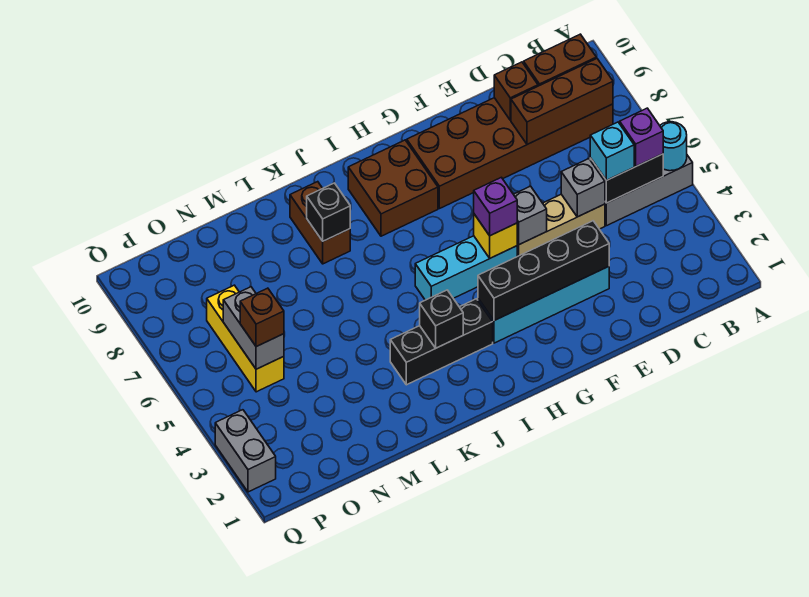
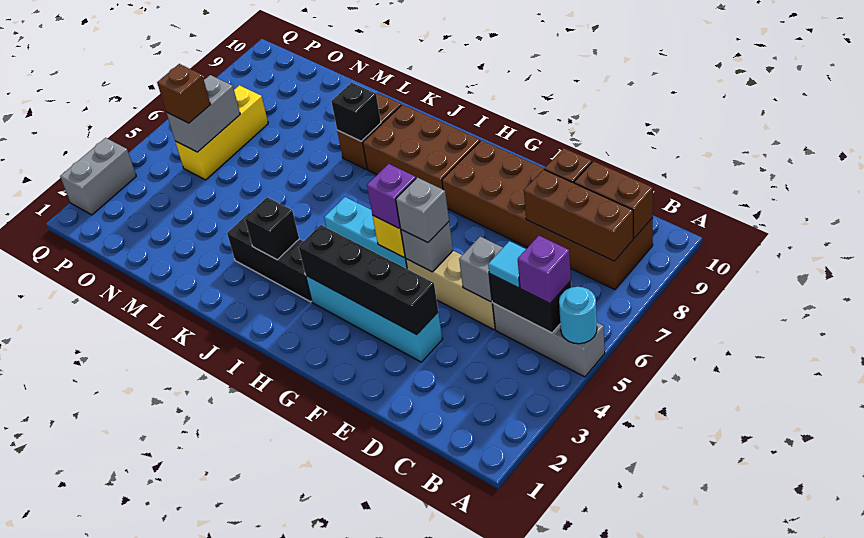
cyan 1x1 brick [590,122,634,180] -> cyan 1x1 tile [488,241,526,288]
none -> grey 1x1 brick [396,177,449,243]
brown 2x2 brick [348,140,438,236] -> brown 2x3 brick [363,104,480,189]

